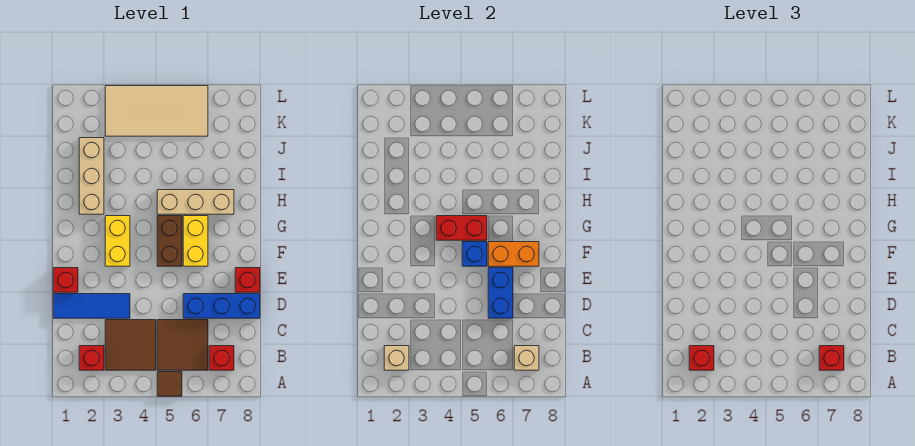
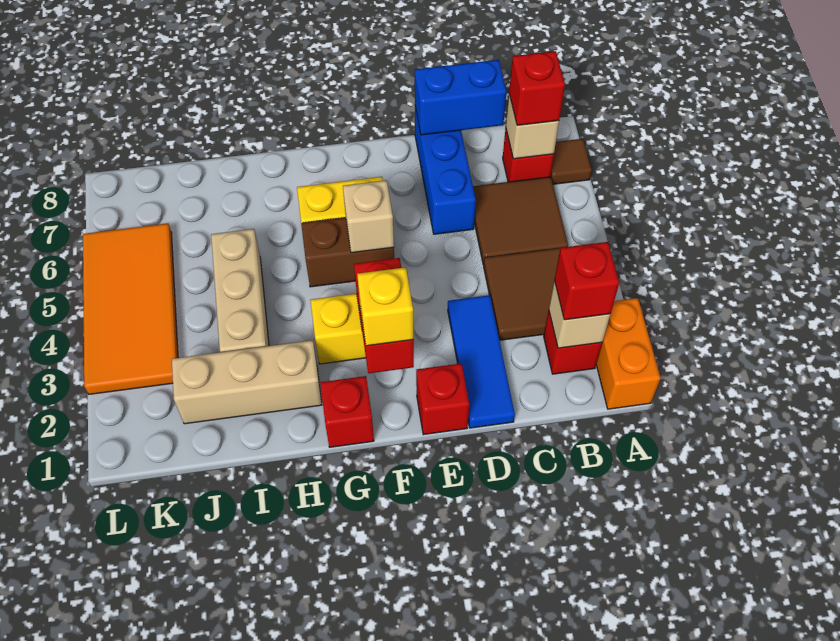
brown 1x1 tile [157,372,182,396] -> brown 1x1 tile moved to [550,139,592,184]
blue 1x2 brick [488,268,513,318] -> blue 1x2 brick moved to [415,60,507,135]
red 1x1 brick [235,268,260,292] -> red 1x1 brick moved to [320,376,374,447]
none -> yellow 1x1 brick [357,267,413,346]
blue 1x1 brick [462,242,487,266] -> tan 1x1 brick [343,180,394,253]
orange 1x2 brick [488,242,539,266] -> orange 1x2 brick moved to [596,298,661,409]
red 1x2 brick [436,216,487,240] -> red 1x2 brick moved to [354,258,414,373]
tan 1x3 brick [157,190,234,214] -> tan 1x3 brick moved to [211,229,269,352]
tan 2x4 tile [105,86,208,136] -> orange 2x4 tile [83,223,178,394]

